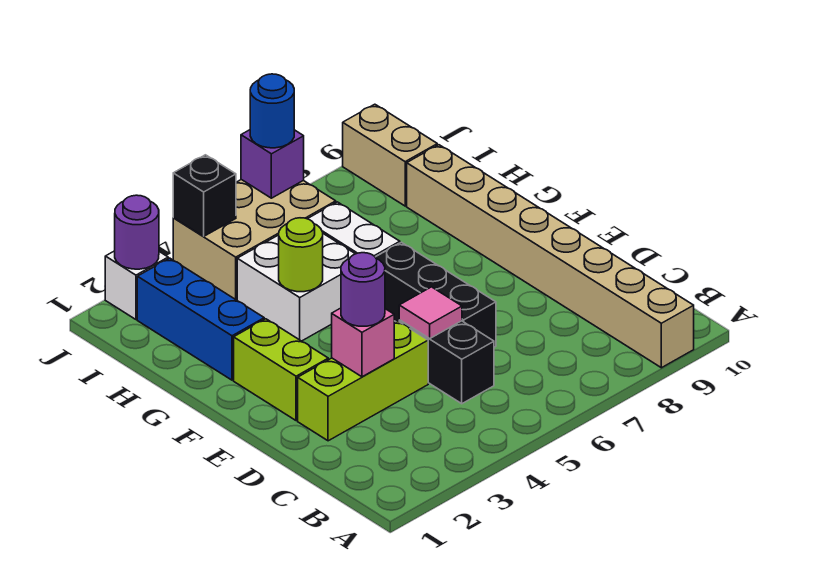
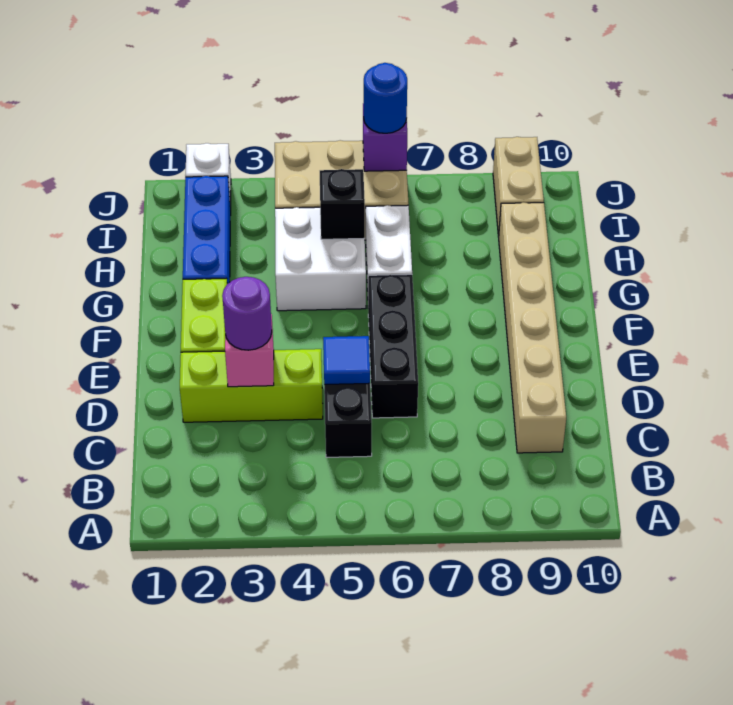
tan 1x8 brick [407,145,694,368] -> tan 1x6 brick [499,203,566,453]
pink 1x1 tile [399,287,462,339] -> blue 1x1 tile [323,336,370,385]
lime 1x1 round brick [279,218,323,292] -> none
purple 1x1 round brick [115,195,159,269] -> none
black 1x1 brick [173,155,236,236] -> black 1x1 brick moved to [320,169,365,239]

